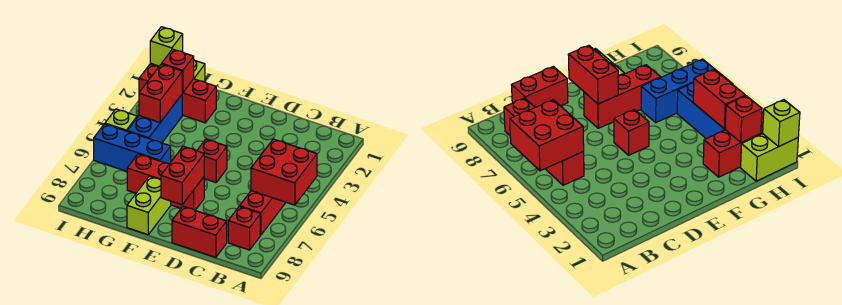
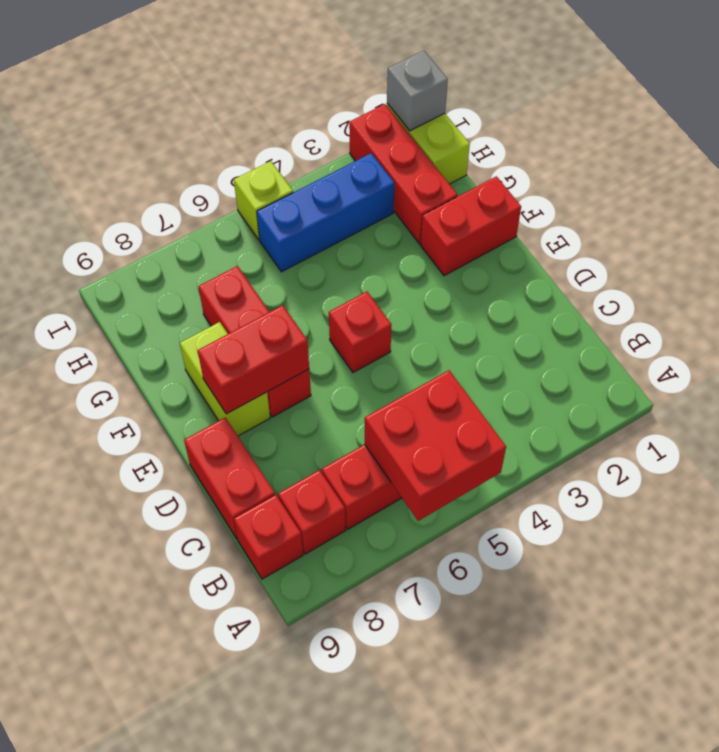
lime 1x2 brick [127,176,171,235] -> lime 1x2 brick turned to [180,322,270,436]
blue 1x3 brick [94,124,171,171] -> none
red 1x1 brick [162,49,194,93] -> red 1x1 brick moved to [234,495,303,579]
red 1x2 brick [139,64,182,122] -> red 1x2 brick moved to [421,176,521,276]
lime 1x1 brick [150,27,183,66] -> grey 1x1 brick [387,51,448,131]

